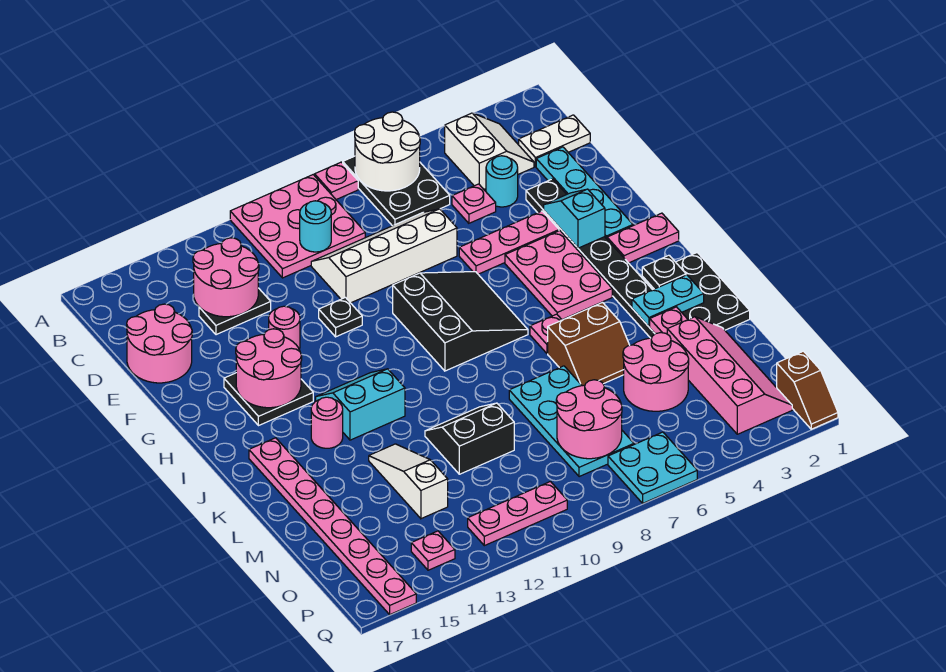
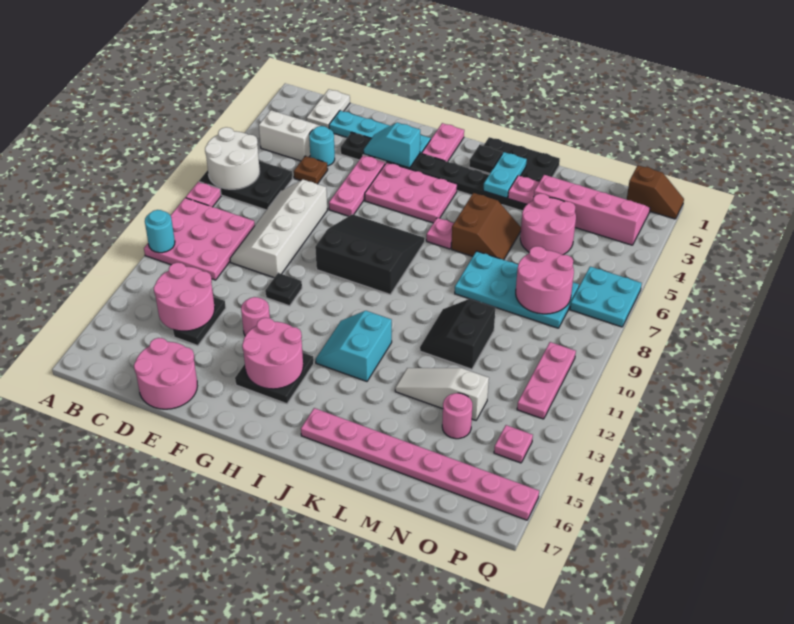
cyan 1x1 round brick [300,201,331,252] -> cyan 1x1 round brick moved to [145,210,175,253]
pink 1x1 plate [452,184,496,223] -> brown 1x1 plate [294,156,328,184]
pink 1x1 round brick [311,397,343,448] -> pink 1x1 round brick moved to [442,393,472,439]

